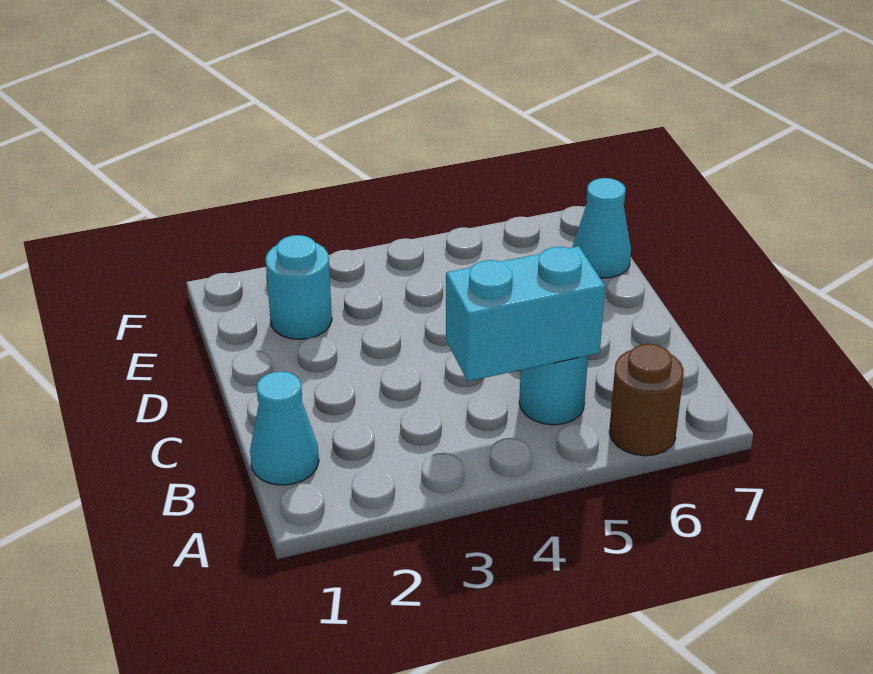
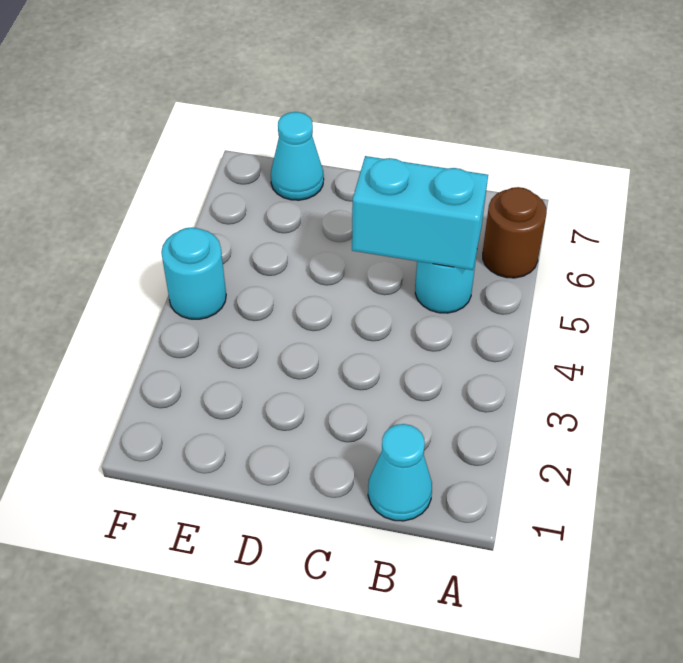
cyan 1x2 brick [446,246,605,381] -> cyan 1x2 brick turned to [352,156,488,270]
cyan 1x1 round brick [265,235,332,339] -> cyan 1x1 round brick moved to [161,227,226,319]

